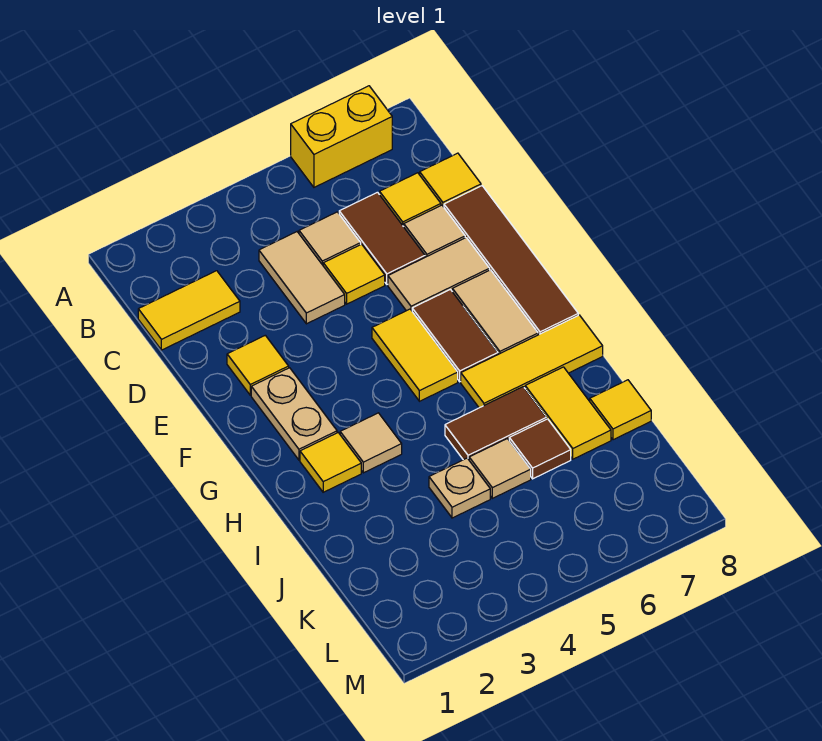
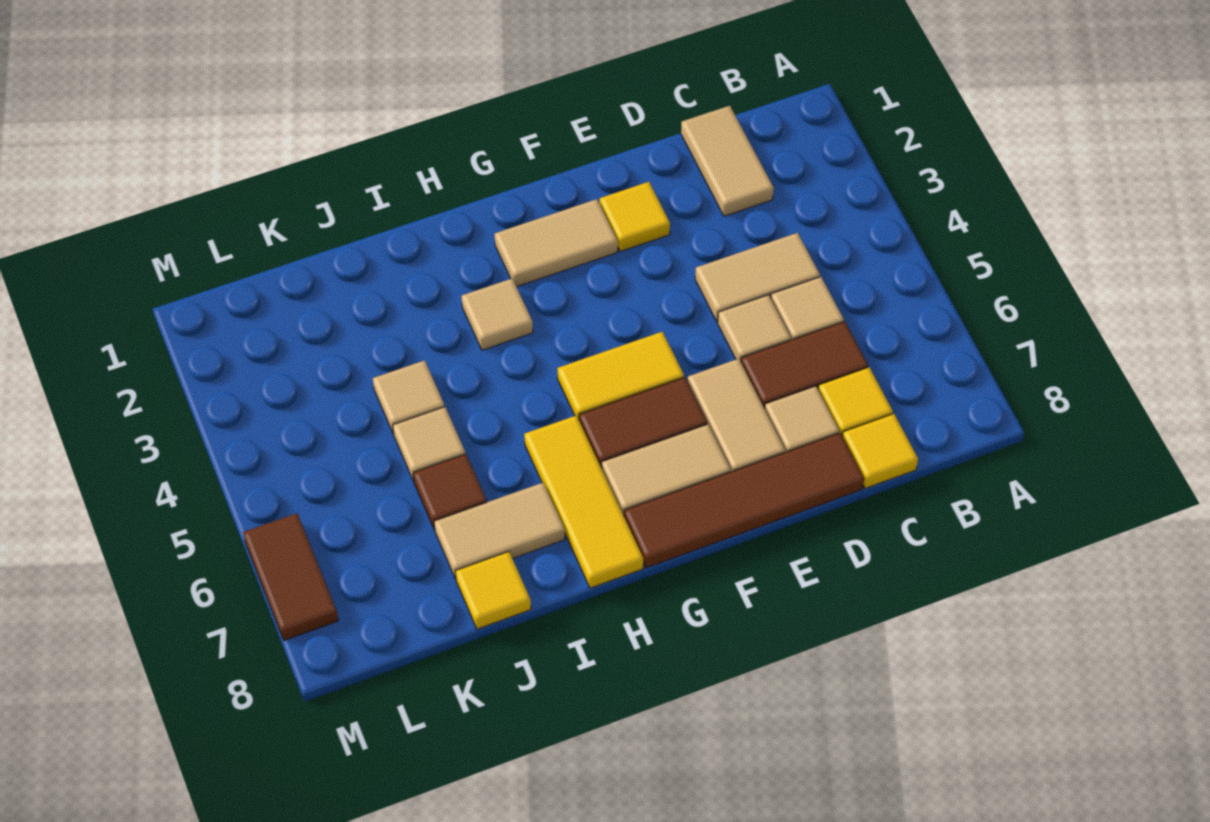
yellow 1x2 brick [291,86,392,187] -> none
yellow 1x2 tile [138,271,240,350] -> tan 1x2 tile [681,106,774,216]
yellow 1x1 tile [323,244,385,304] -> tan 1x1 tile [718,295,791,361]
tan 1x2 plate [251,368,337,460] -> tan 1x2 tile [495,199,618,287]
yellow 1x1 tile [300,433,361,492] -> none
brown 1x2 tile [445,387,547,460] -> brown 1x2 tile moved to [243,513,338,640]
yellow 1x2 tile [525,367,611,459] -> tan 1x2 tile [434,483,565,579]
tan 1x1 plate [429,458,490,518] -> tan 1x1 tile [373,360,445,434]

